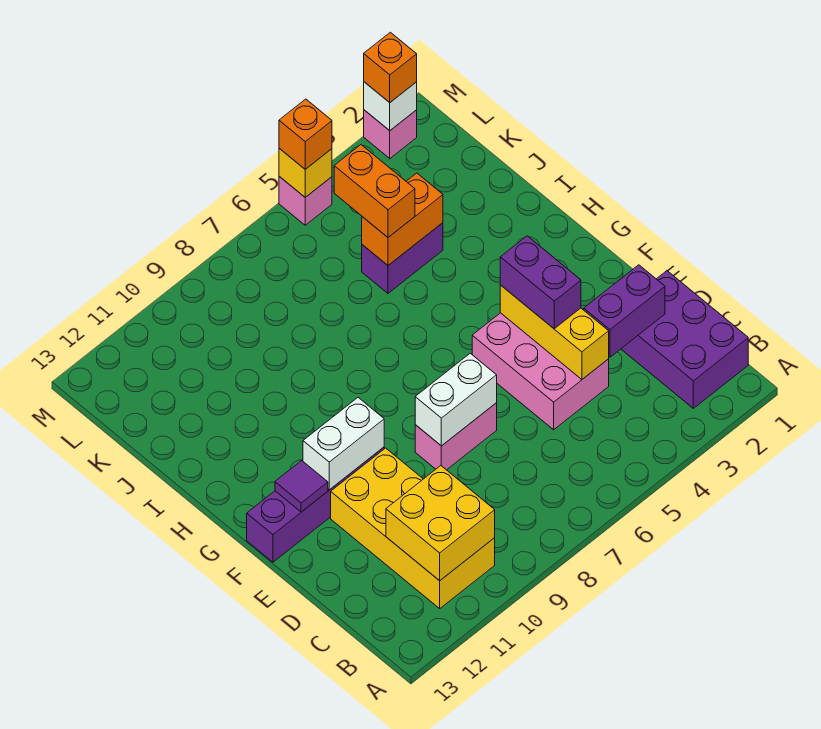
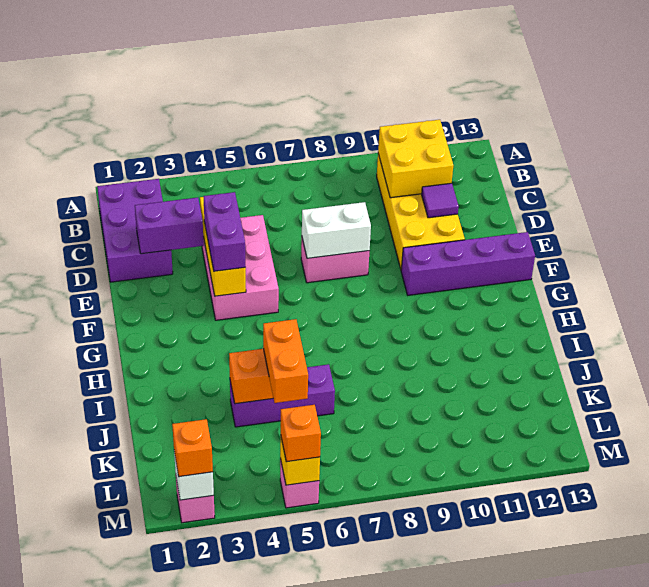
white 1x2 brick [303,398,384,490] -> none
purple 1x1 tile [275,461,328,512] -> purple 1x1 tile moved to [422,183,459,218]
purple 1x2 brick [362,223,443,293] -> purple 1x3 brick [230,364,335,427]

